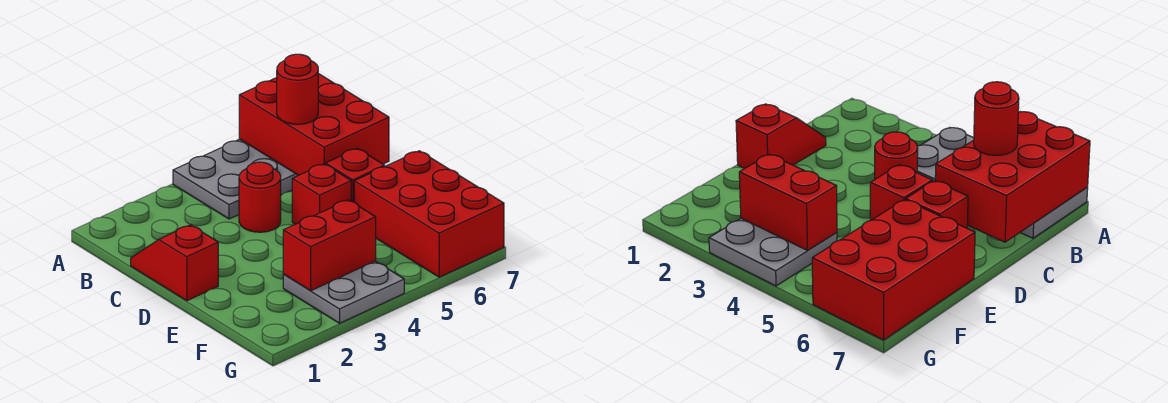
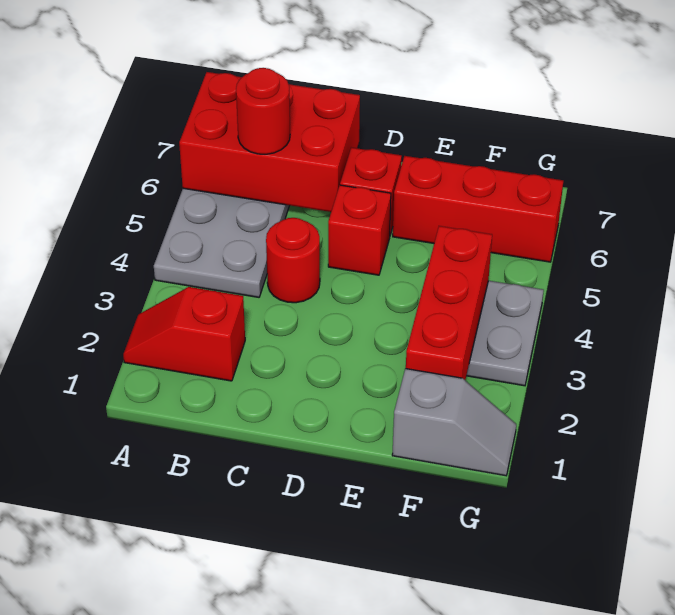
red 1x2 slope [131,225,218,301] -> red 1x2 slope moved to [123,287,245,381]
red 2x3 brick [354,151,504,277] -> red 1x3 brick [393,156,563,262]
none -> grey 1x2 slope [392,369,516,476]
red 1x2 brick [283,200,376,291] -> red 1x3 brick [406,226,492,380]

